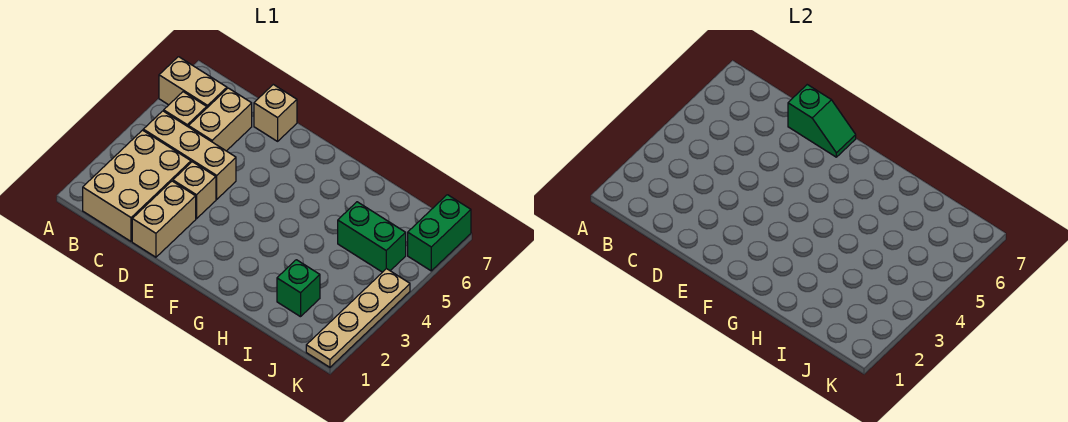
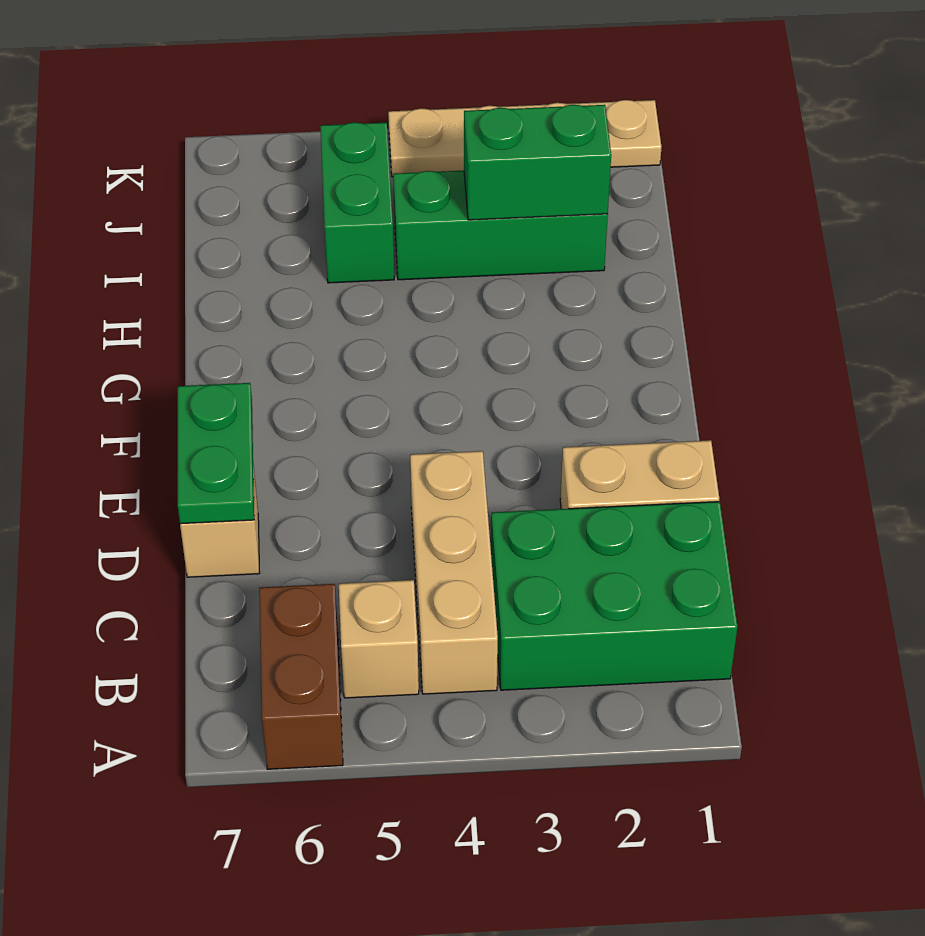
tan 1x2 brick [159,57,227,108] -> brown 1x2 brick [259,584,343,769]
tan 2x3 brick [83,130,191,241] -> green 2x3 brick [491,502,737,690]
tan 1x2 brick [189,88,252,151] -> none
tan 1x1 brick [173,162,216,219] -> none
green 1x2 slope [788,85,856,157] -> green 1x2 plate [178,383,254,524]
green 1x1 brick [277,260,320,317] -> green 1x3 brick [393,171,608,280]
green 1x2 brick [408,195,471,271] -> green 1x2 brick moved to [464,105,611,220]

